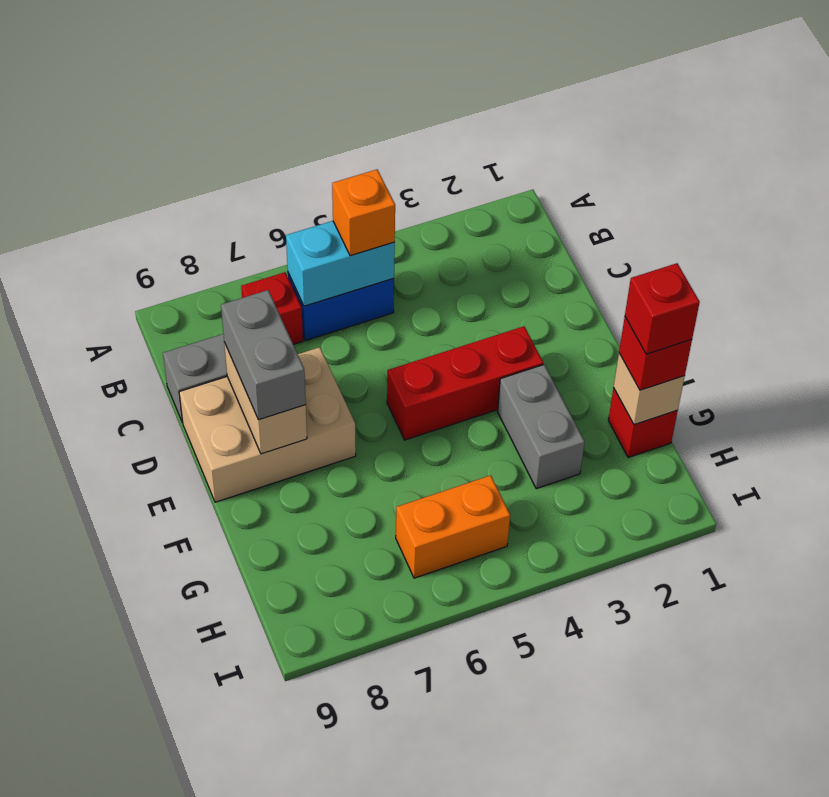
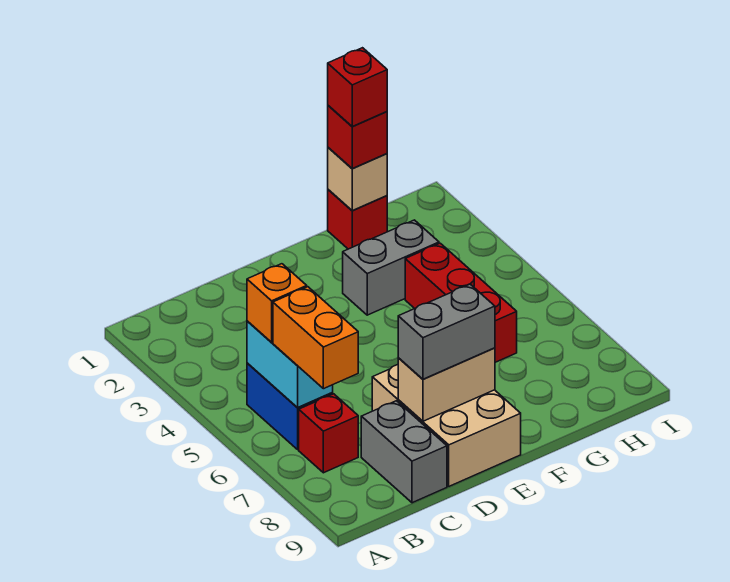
red 1x3 brick [387,326,543,440] -> red 1x3 brick moved to [405,243,517,362]
orange 1x2 brick [396,475,510,578] -> orange 1x2 brick moved to [273,287,358,389]

